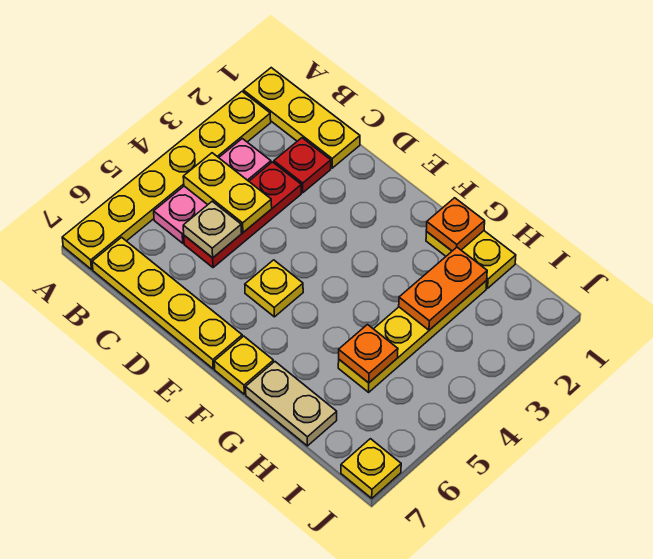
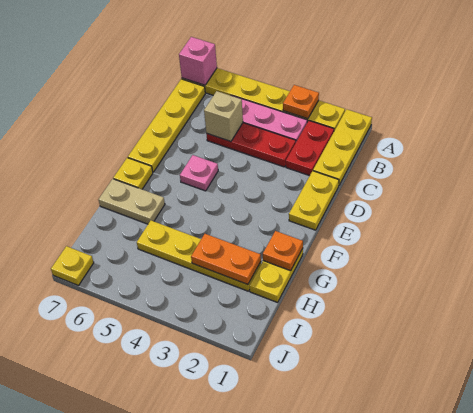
none -> pink 1x1 brick [179,37,217,85]
yellow 1x2 plate [183,153,272,232] -> yellow 1x2 plate moved to [289,171,339,230]
red 1x1 plate [274,138,331,193] -> red 1x2 plate [286,121,334,176]
tan 1x1 plate [183,201,242,258] -> tan 1x1 brick [204,91,243,142]
yellow 1x1 plate [245,260,303,317] -> pink 1x1 plate [180,155,218,191]
tan 1x2 plate [246,362,337,446] -> tan 1x2 plate turned to [99,179,165,224]
orange 1x1 plate [339,325,398,383] -> orange 1x1 plate moved to [283,85,319,119]

